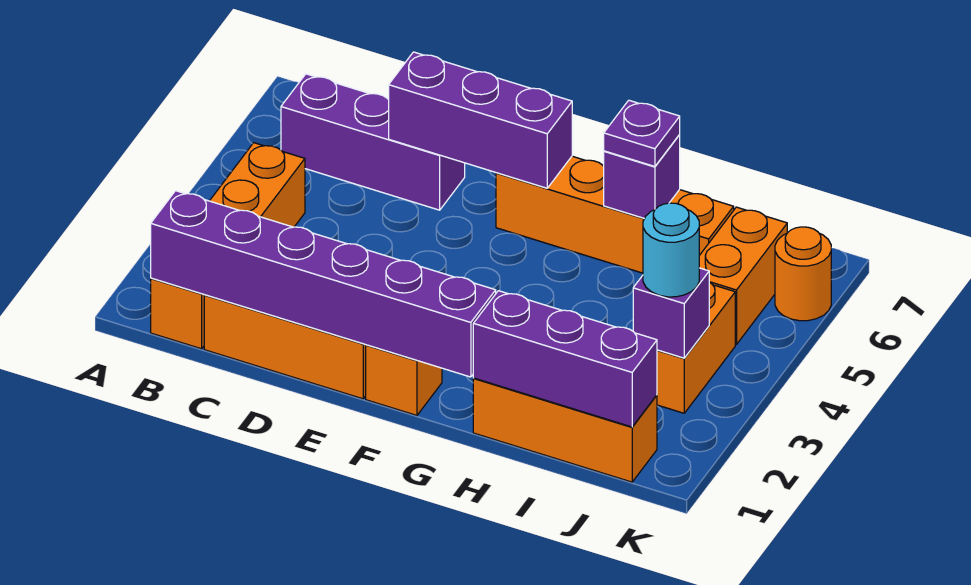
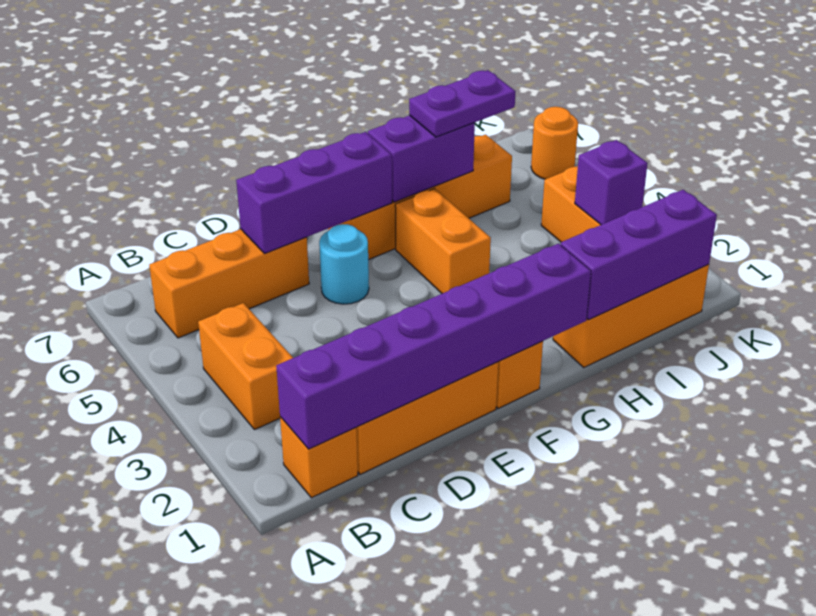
purple 1x3 brick [281,74,465,210] -> orange 1x3 brick [149,229,309,338]
purple 1x1 brick [604,134,680,218] -> purple 1x2 brick [368,115,475,202]
purple 1x1 plate [604,100,680,167] -> purple 1x2 plate [409,70,516,137]
cyan 1x1 round brick [643,203,699,297] -> cyan 1x1 round brick moved to [319,224,369,304]
orange 1x2 brick [699,207,787,345] -> orange 1x2 brick moved to [395,189,491,294]

